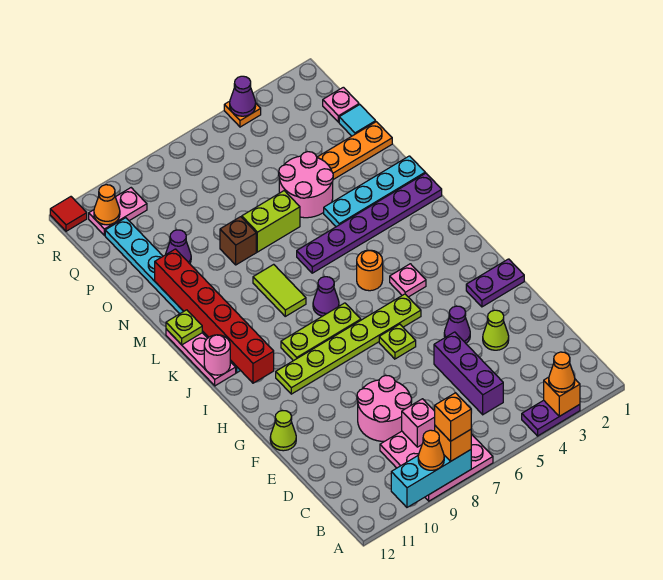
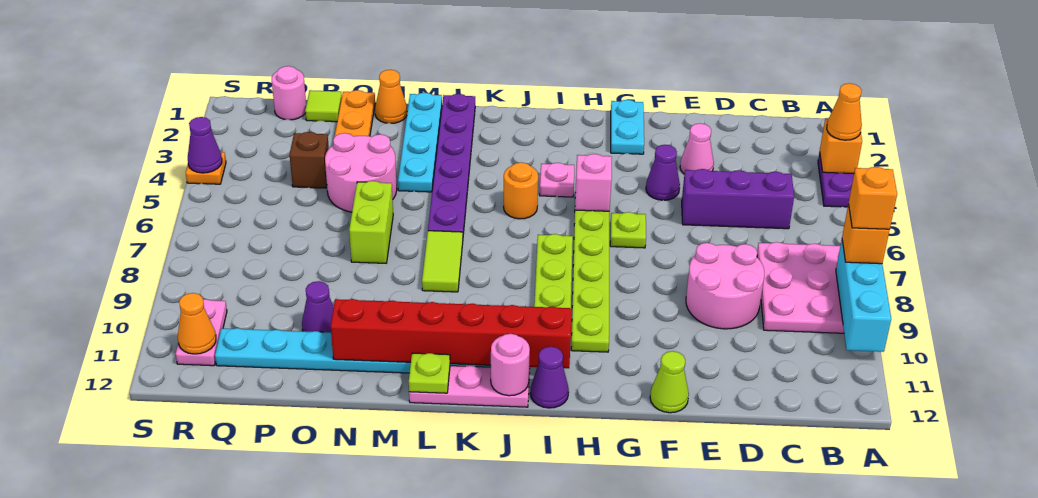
orange 1x1 cone [418,430,444,470] -> orange 1x1 cone moved to [375,70,407,123]
pink 1x1 brick [402,399,435,447] -> pink 1x1 brick moved to [575,154,612,211]
lime 1x1 cone [483,310,509,350] -> pink 1x1 cone [680,123,714,174]
purple 1x2 plate [466,259,524,307] -> cyan 1x2 plate [611,100,644,154]
purple 1x1 cone [313,277,339,316] -> purple 1x1 cone moved to [531,347,569,408]
lime 1x2 tile [253,264,306,316] -> lime 1x2 tile turned to [422,231,463,292]
brown 1x1 brick [220,217,256,265] -> brown 1x1 brick moved to [290,132,329,188]
cyan 1x1 tile [339,105,376,136] -> lime 1x1 tile [305,90,342,122]
pink 1x1 plate [323,87,359,122] -> pink 1x1 round brick [272,66,306,120]
red 1x1 tile [50,197,87,231] -> none

